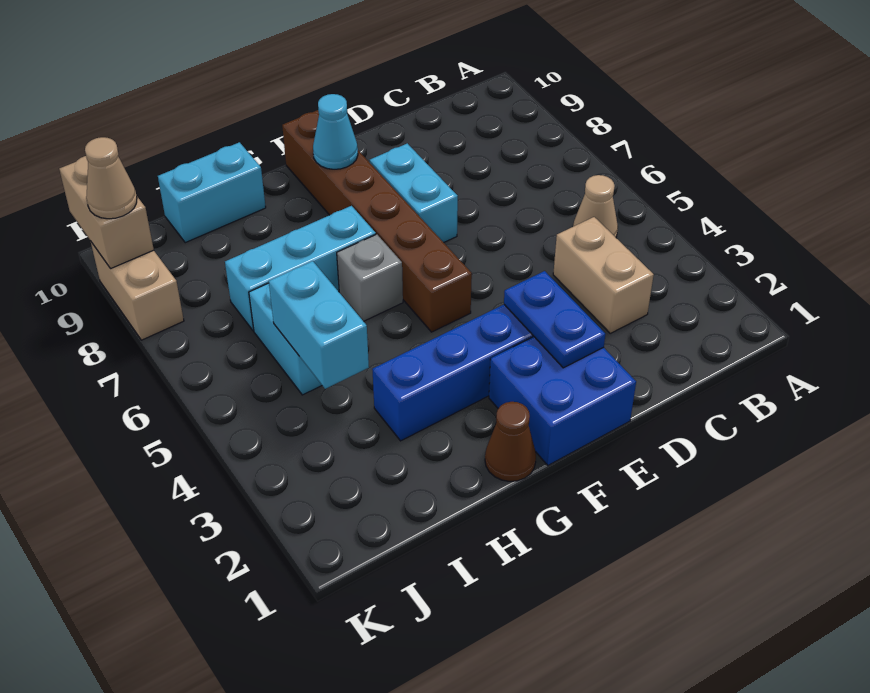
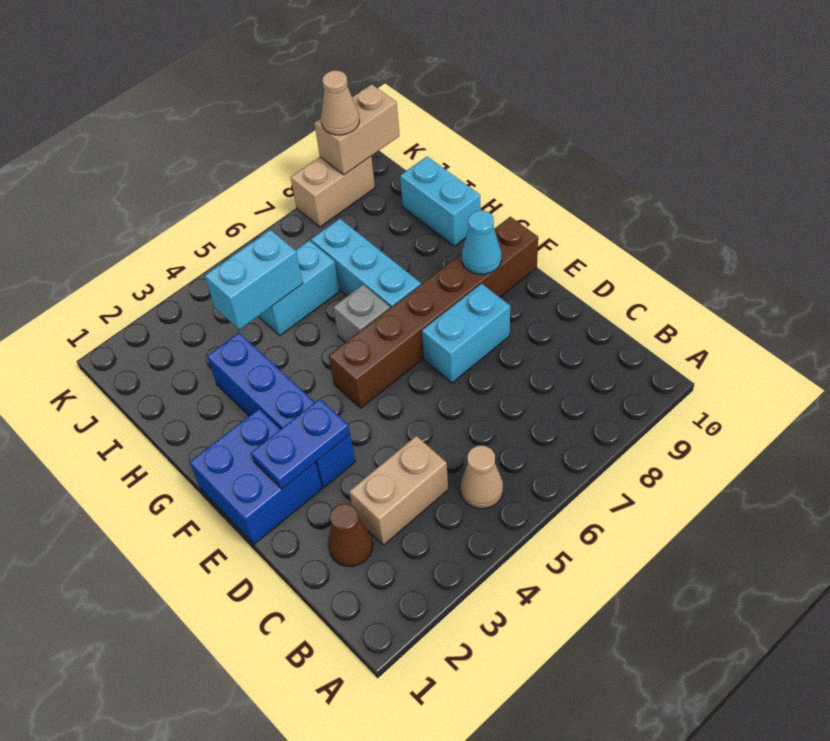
brown 1x1 cone [485,402,536,481] -> brown 1x1 cone moved to [328,504,373,567]

